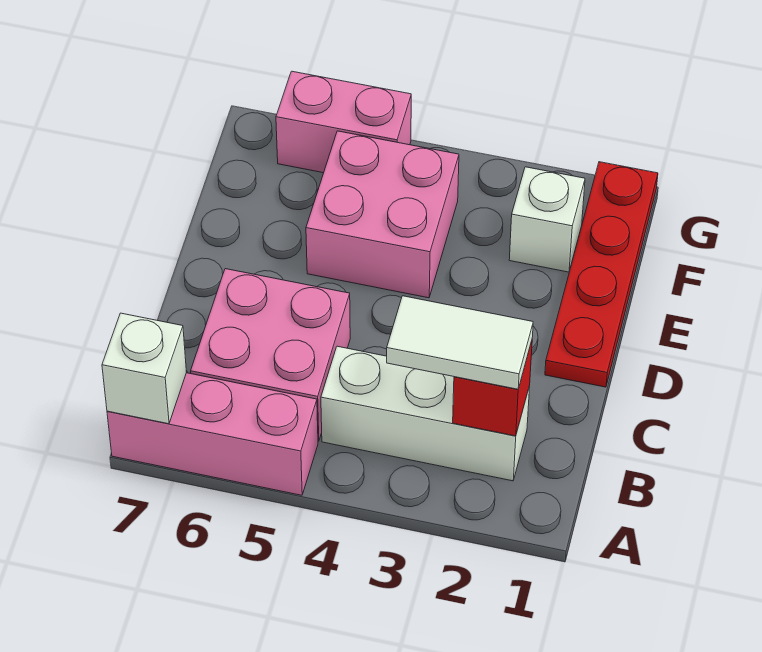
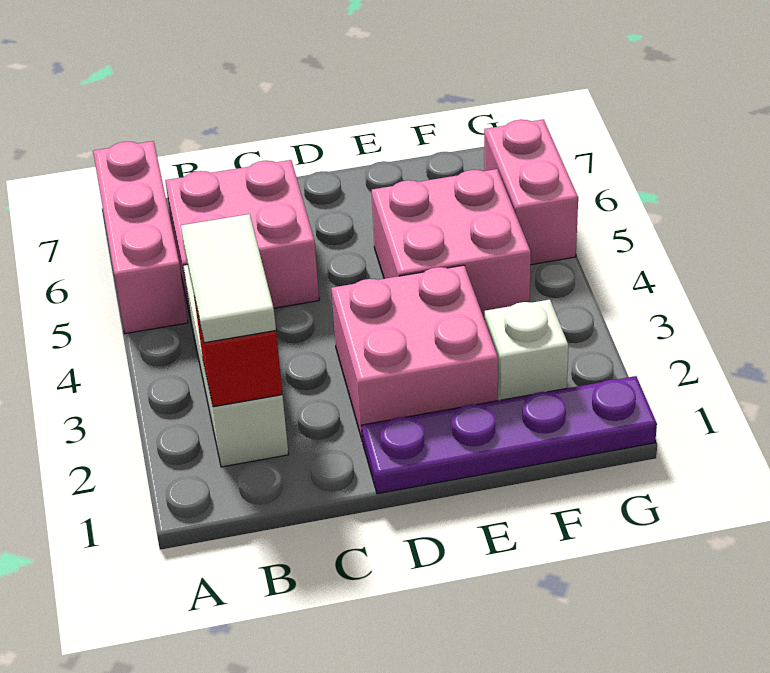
white 1x1 brick [102,313,186,424] -> none
red 1x4 plate [545,162,658,387] -> purple 1x4 plate [362,376,657,494]
none -> pink 2x2 brick [331,265,498,441]

